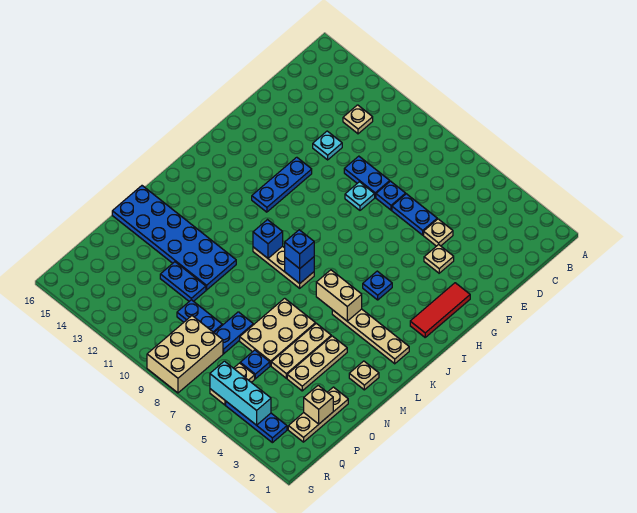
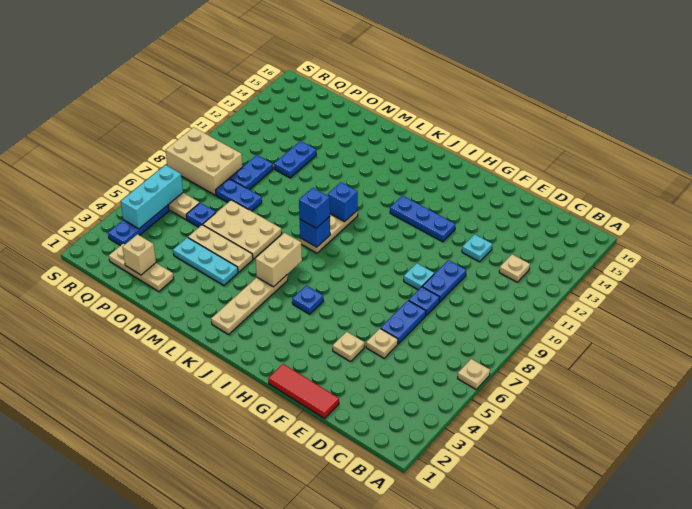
red 1x3 tile [410,283,470,337] -> red 1x3 tile moved to [268,364,339,418]
tan 1x1 plate [349,361,379,390] -> tan 1x1 plate moved to [458,359,490,389]
tan 1x3 plate [287,336,347,391] -> cyan 1x3 plate [173,237,238,286]
blue 2x6 plate [112,186,236,290] -> none

